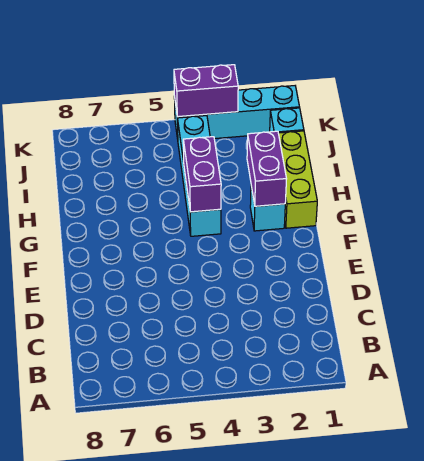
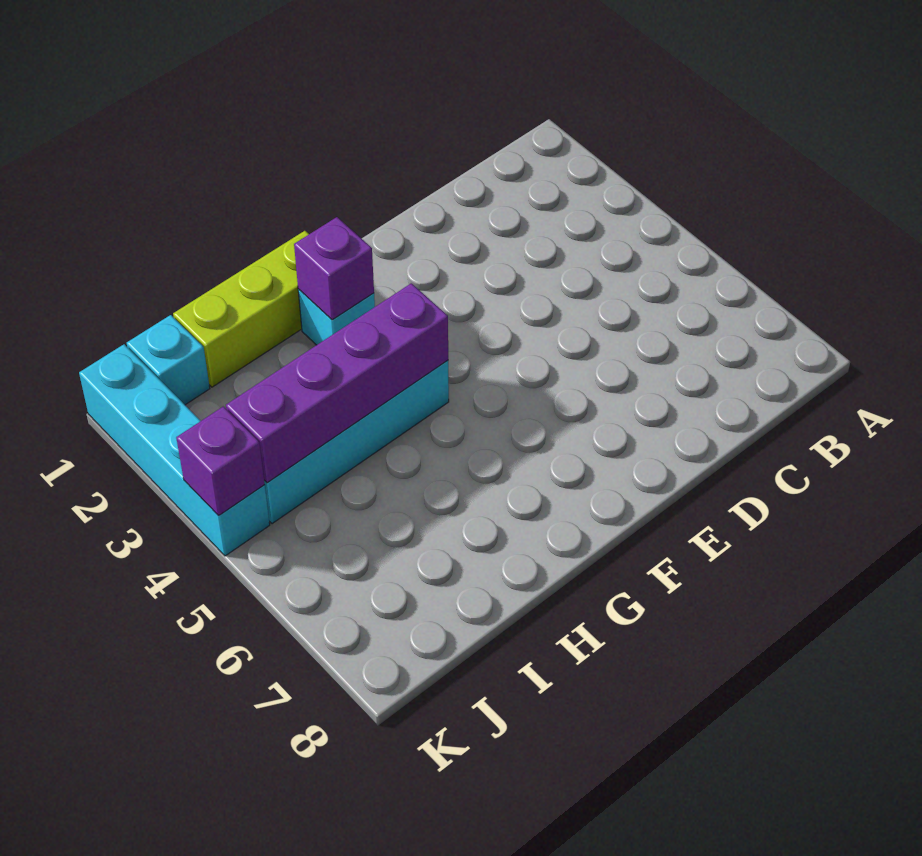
purple 1x2 brick [247,131,286,206] -> purple 1x1 brick [294,217,374,320]
purple 1x2 brick [183,137,221,212] -> purple 1x4 brick [226,283,448,483]
purple 1x2 brick [174,65,238,117] -> purple 1x1 brick [176,406,265,516]

